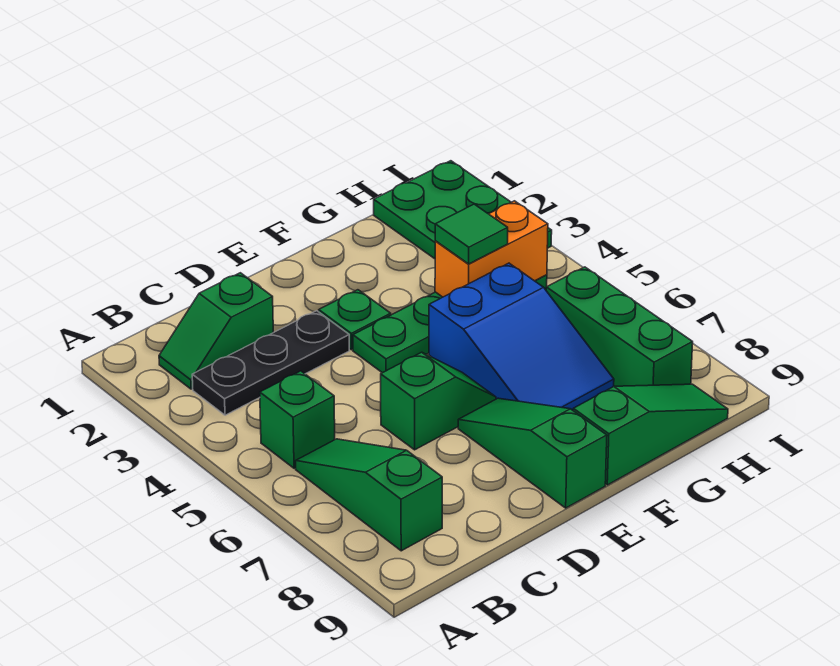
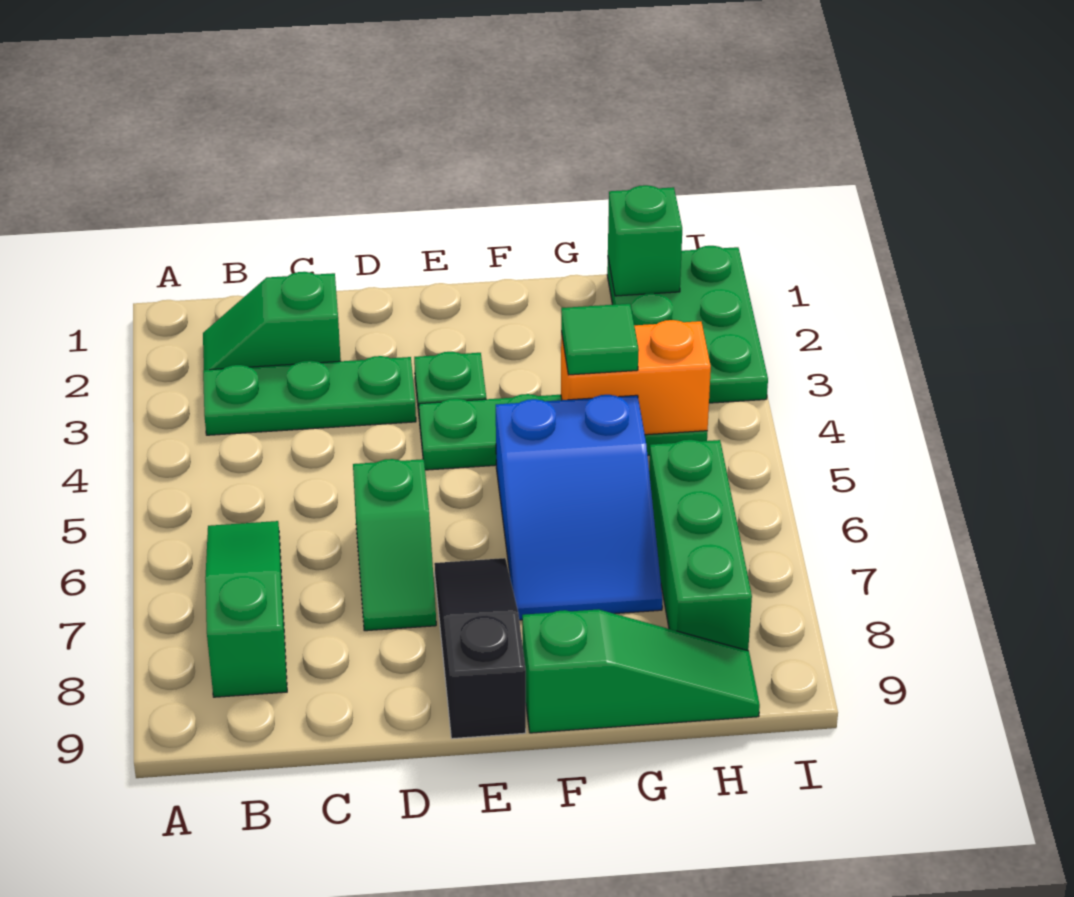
black 1x3 plate [192,311,349,415] -> green 1x3 plate [203,356,416,435]
green 1x1 brick [260,371,335,468] -> green 1x1 brick moved to [608,185,682,296]
green 1x2 slope [381,352,496,450] -> green 1x2 slope turned to [353,459,436,631]
green 1x3 slope [458,398,607,508] -> black 1x3 slope [434,558,526,739]

